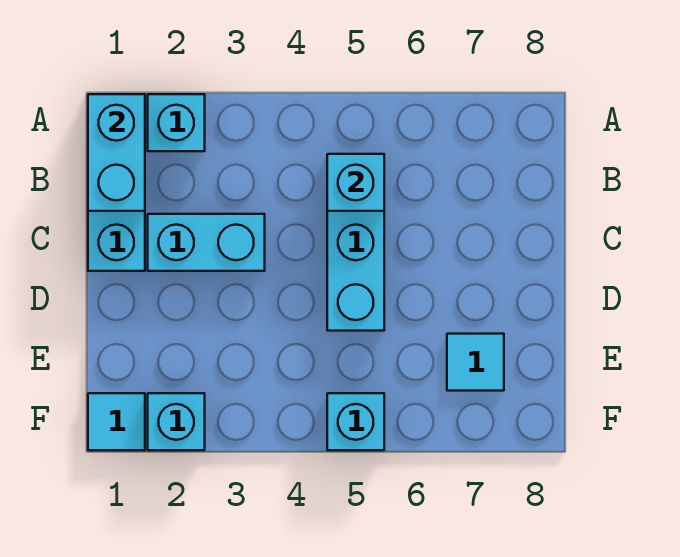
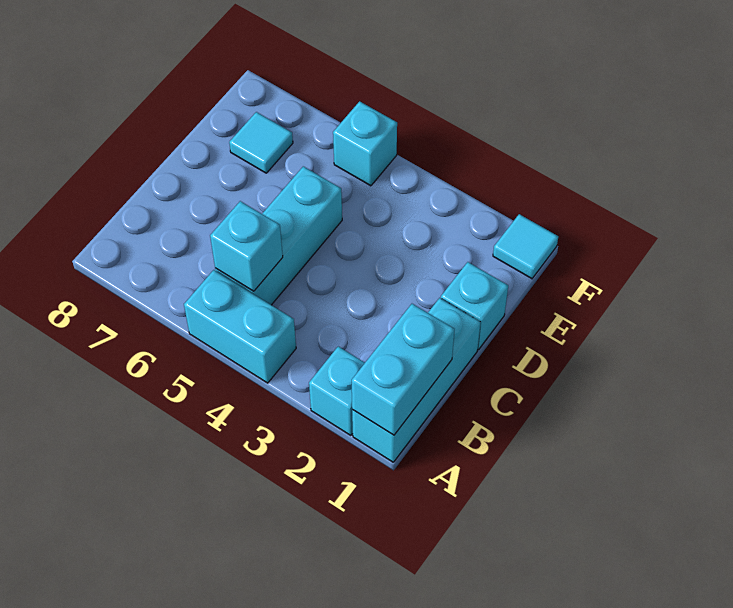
cyan 1x2 brick [148,214,265,271] -> cyan 1x2 brick moved to [184,270,296,383]
cyan 1x1 brick [148,393,205,450] -> cyan 1x1 brick moved to [441,262,508,349]

